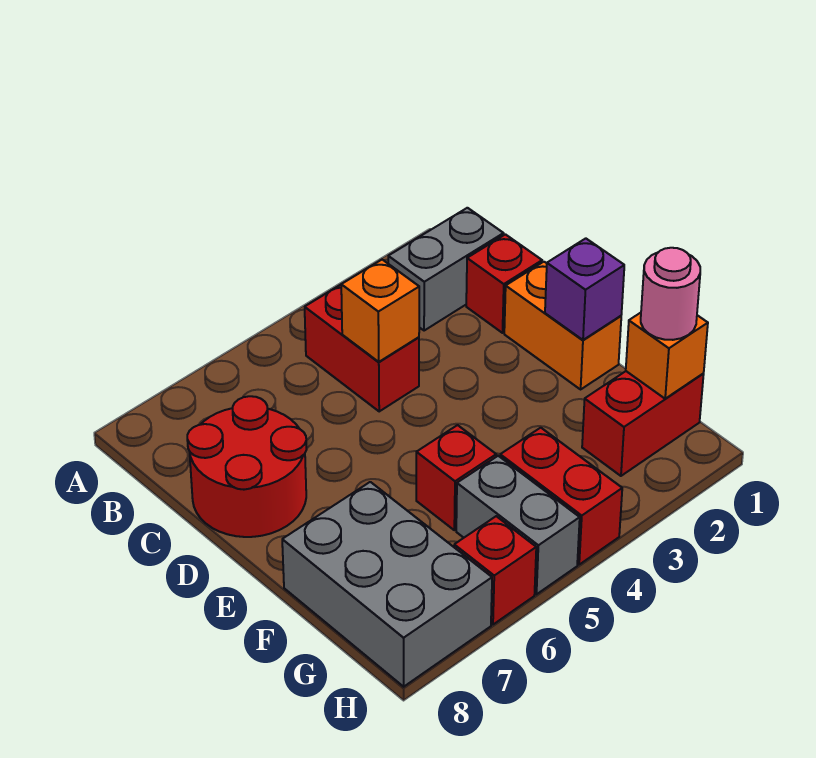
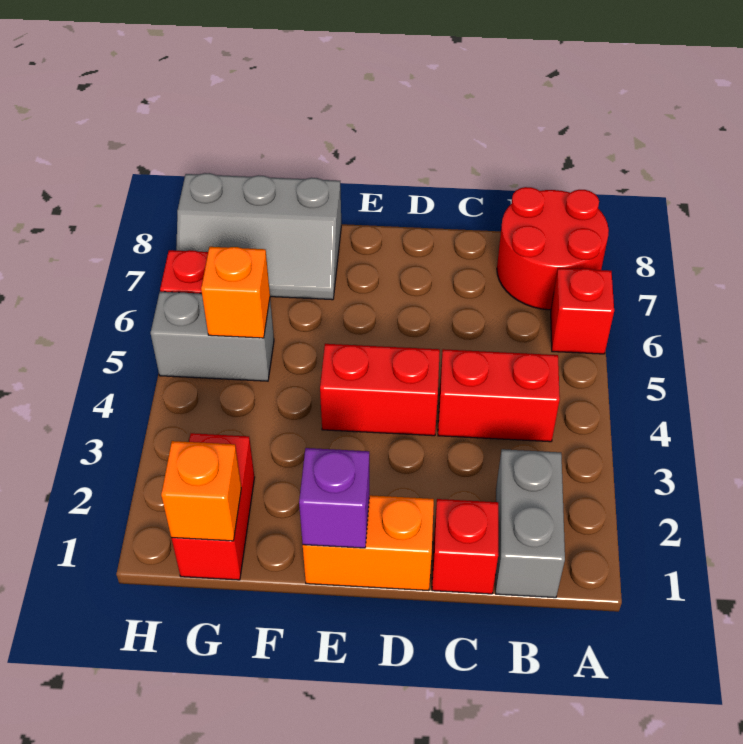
orange 1x1 brick [341,260,419,362] -> orange 1x1 brick moved to [201,247,270,338]
red 2x2 round brick [187,396,307,537] -> red 2x2 round brick moved to [497,187,609,310]
red 1x1 brick [416,425,496,530] -> red 1x1 brick moved to [551,268,614,354]
grey 2x3 brick [282,482,492,687] -> grey 2x3 slope [176,173,341,300]
pink 1x1 round brick [641,248,700,340] -> none
red 1x2 brick [500,428,622,564] -> red 1x2 brick moved to [320,344,440,436]

